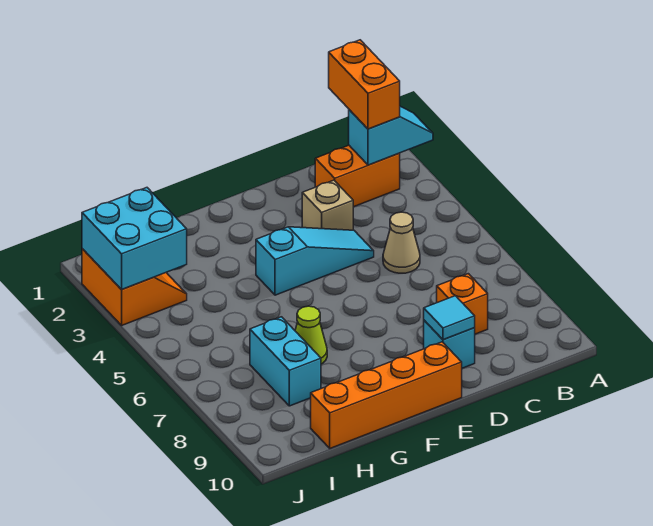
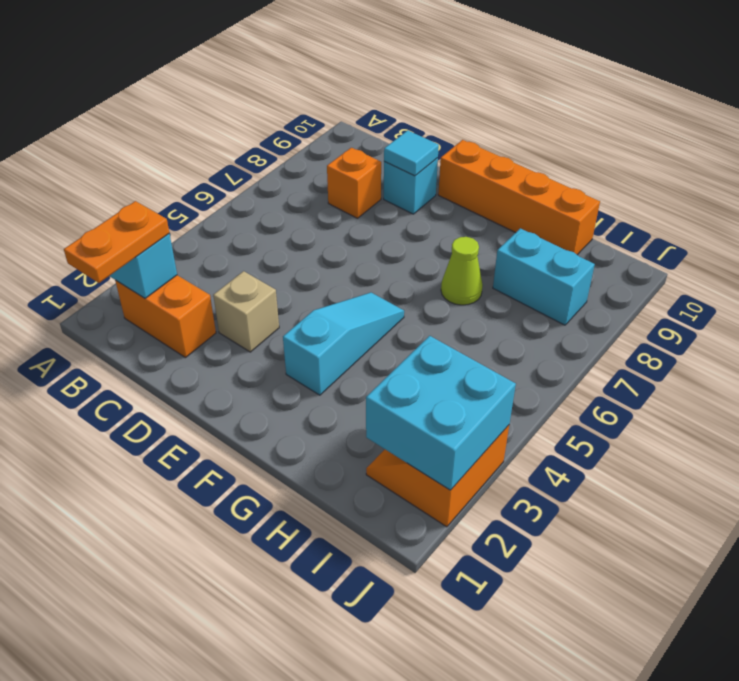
orange 1x2 brick [329,40,400,129] -> orange 1x2 plate [64,201,169,283]
tan 1x1 cone [383,212,420,273] -> none
cyan 1x3 slope [256,227,374,295] -> cyan 1x3 slope turned to [283,292,404,395]
cyan 1x2 brick [250,317,321,406] -> cyan 1x2 brick turned to [493,228,595,325]

